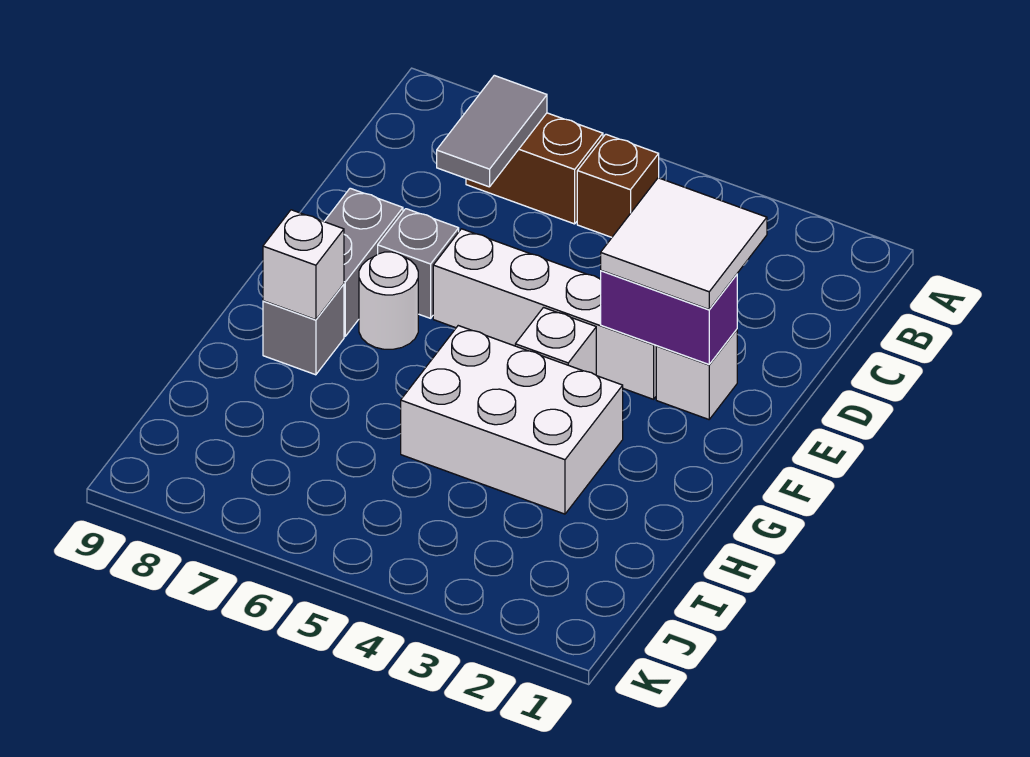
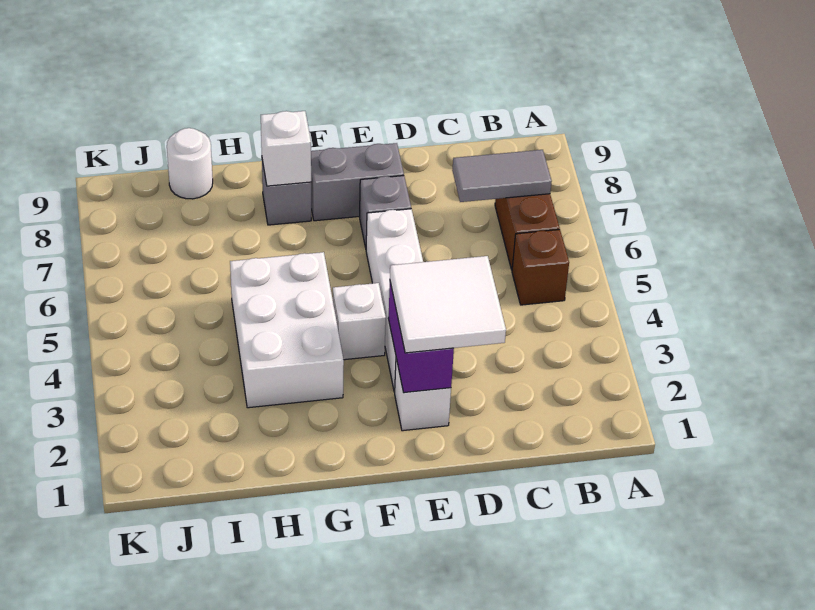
white 1x1 round brick [359,252,418,349] -> white 1x1 round brick moved to [167,128,213,199]

